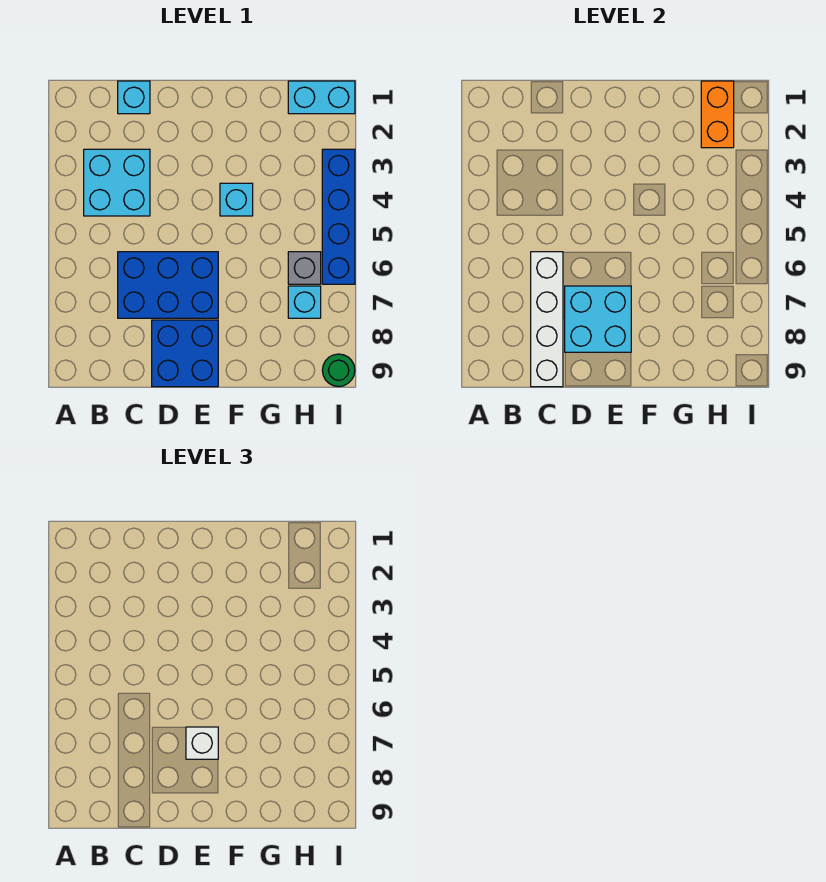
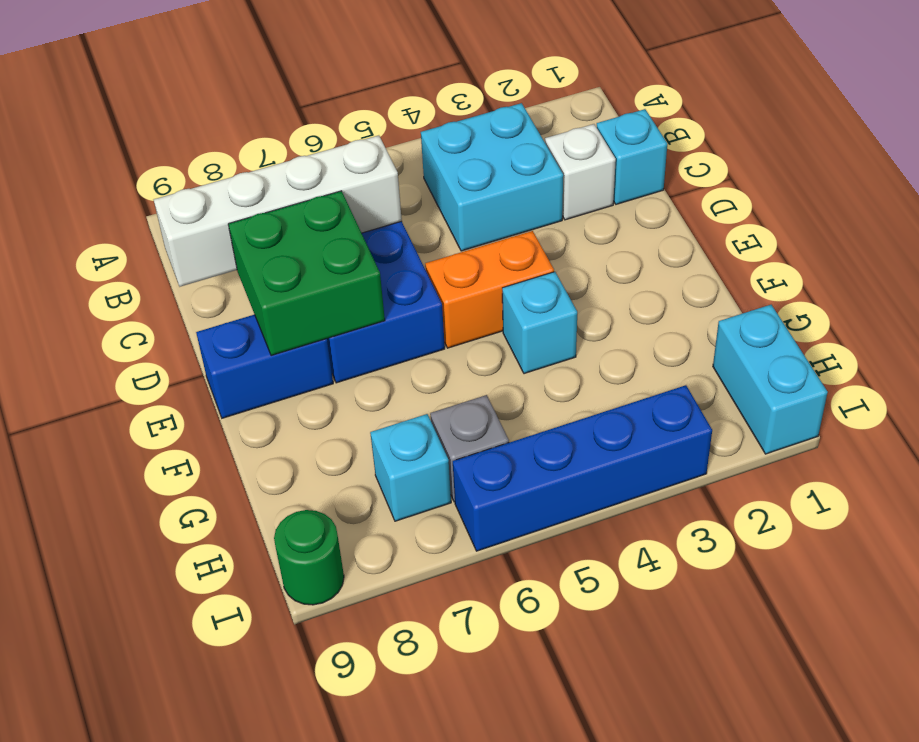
cyan 2x2 brick [565,286,631,352] -> green 2x2 brick [228,191,385,356]
blue 2x2 brick [152,320,218,387] -> blue 1x2 brick [196,315,333,418]
white 1x1 brick [186,727,218,759] -> white 1x1 brick moved to [545,124,616,220]
orange 1x2 brick [701,81,734,148] -> orange 1x2 brick moved to [425,231,554,348]

